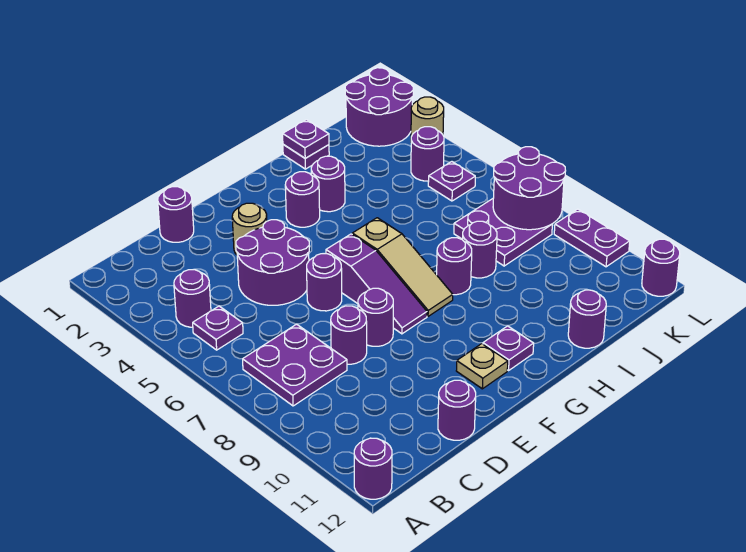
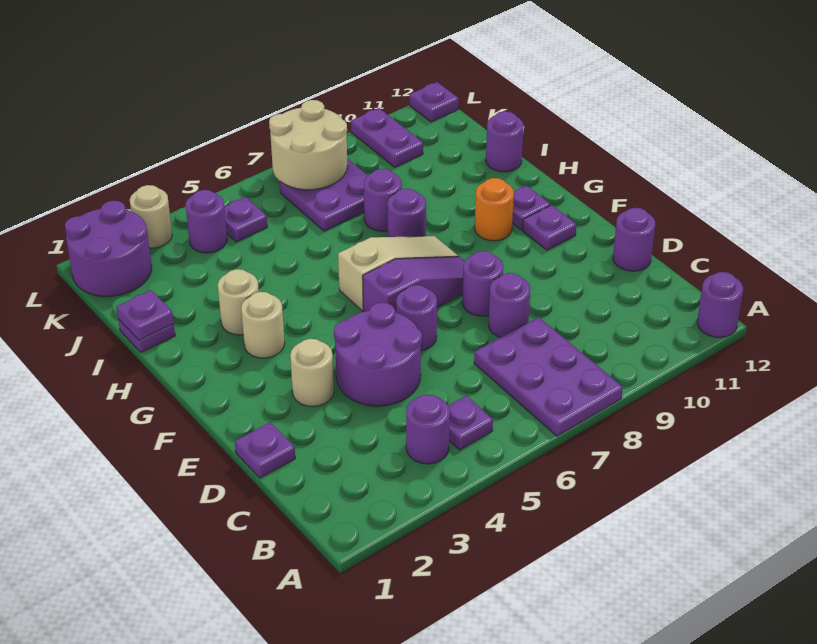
purple 2x2 plate [243,324,347,406] -> purple 2x3 plate [474,317,623,436]
purple 1x1 round brick [158,187,194,242] -> purple 1x1 plate [235,422,295,478]
tan 1x1 plate [456,344,508,389] -> purple 1x1 plate [522,205,577,250]
purple 1x1 round brick [285,172,320,227] -> tan 1x1 round brick [241,292,285,358]
none -> orange 1x1 round brick [475,178,514,241]
purple 1x1 round brick [311,156,345,212] -> tan 1x1 round brick [218,269,259,335]
purple 2x2 round brick [493,147,566,230] -> tan 2x2 round brick [269,100,347,190]
purple 1x2 plate [554,209,630,267] -> purple 1x2 plate turned to [351,108,423,167]
purple 1x1 round brick [642,239,680,296] -> purple 1x1 plate [410,82,459,122]

